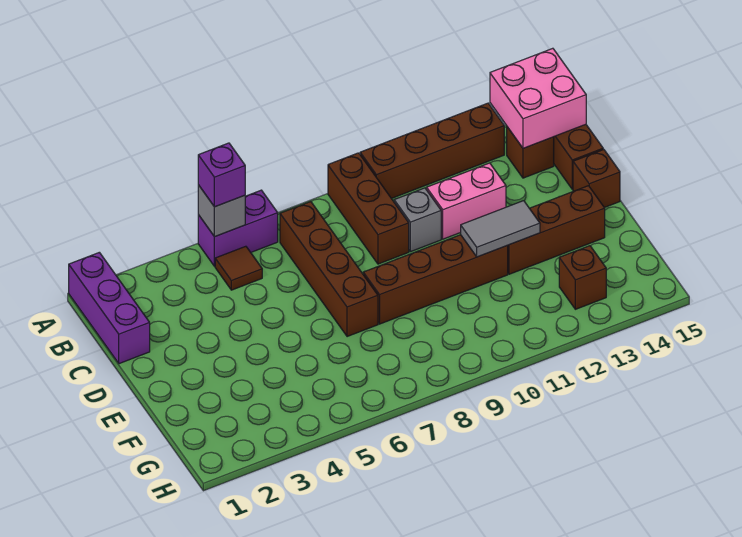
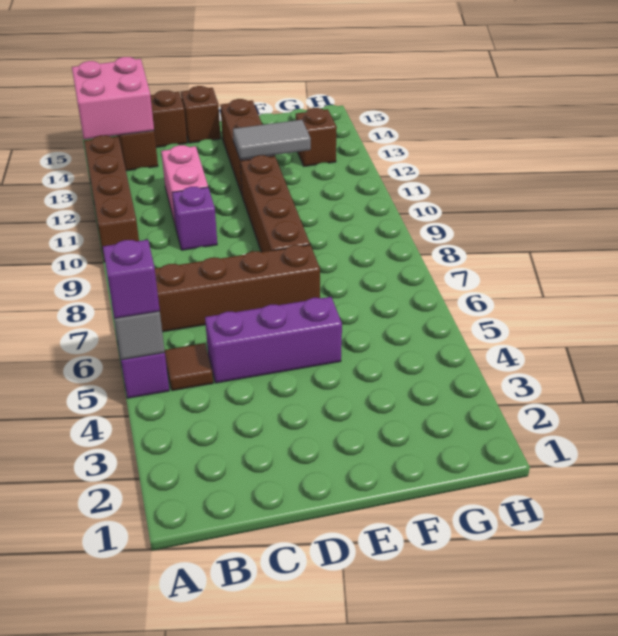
purple 1x3 brick [69,252,150,364] -> purple 1x3 brick moved to [205,297,342,383]
brown 1x3 brick [328,153,409,264] -> none
grey 1x1 brick [394,188,441,252] -> purple 1x1 brick [172,187,217,250]
grey 1x2 tile [461,201,540,257] -> grey 1x2 tile turned to [233,120,311,160]

